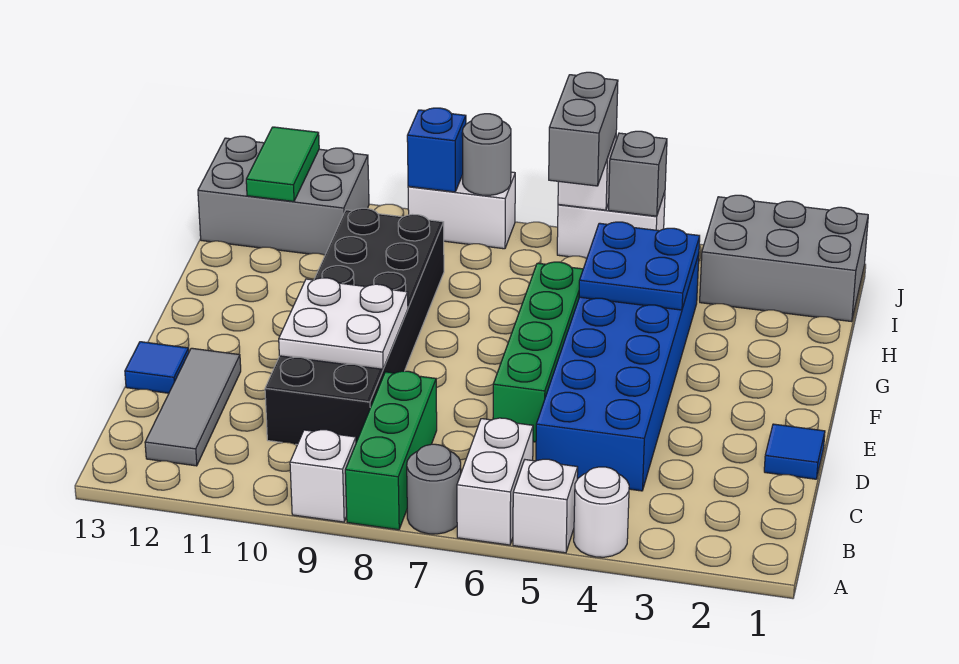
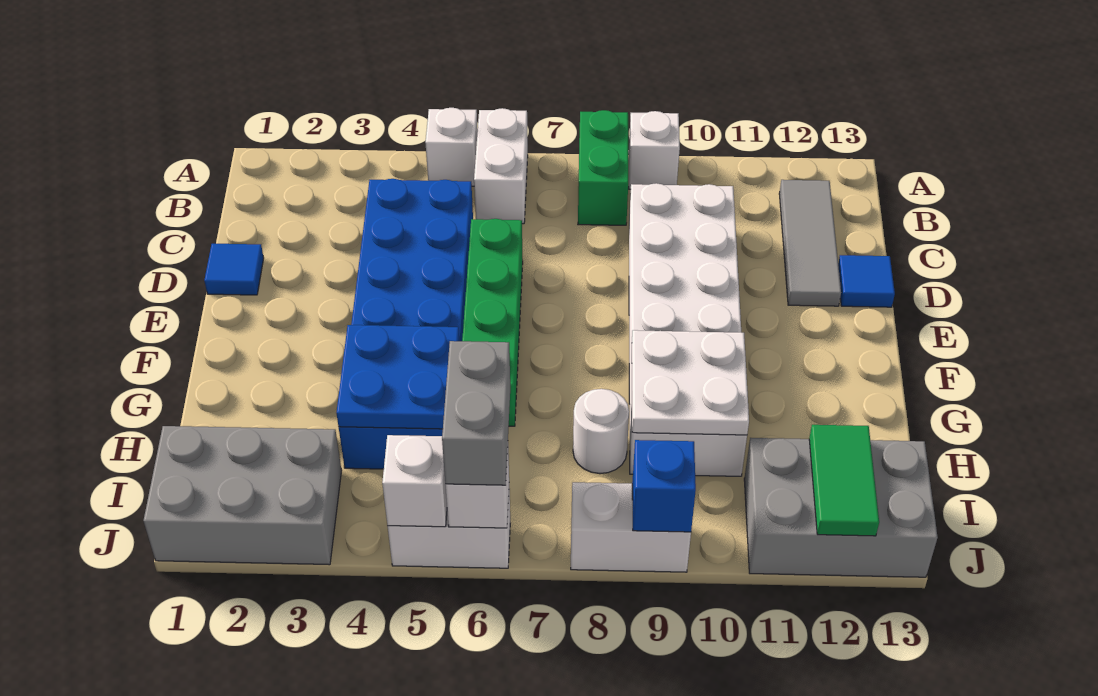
white 1x1 round brick [574,467,629,557] -> white 1x1 round brick moved to [573,389,629,474]
grey 1x1 round brick [407,444,461,534] -> none
green 1x3 brick [345,371,437,530] -> green 1x2 brick [578,110,628,225]
black 2x6 brick [265,208,444,445] -> white 2x6 brick [629,183,747,476]
white 2x2 plate [279,278,408,369] -> white 2x2 plate moved to [632,330,749,435]
grey 1x1 brick [609,131,667,216] -> white 1x1 brick [382,435,447,527]
grey 1x1 round brick [462,114,511,195] -> none

